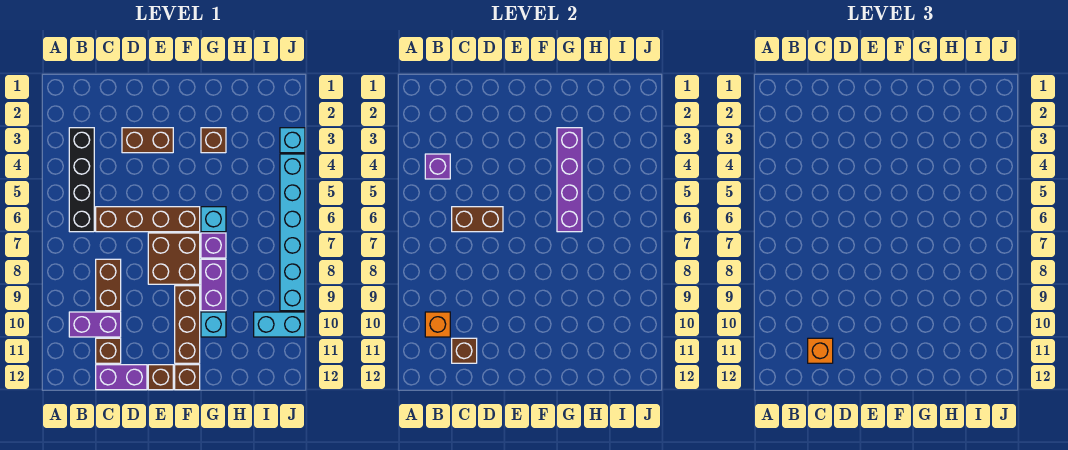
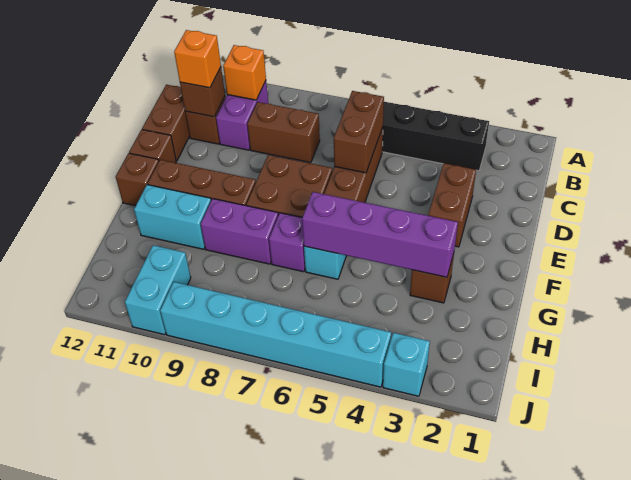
purple 1x1 brick [425,154,450,179] -> none
purple 1x2 brick [96,365,147,390] -> brown 1x2 brick [142,85,190,161]
cyan 1x1 brick [201,312,226,337] -> cyan 1x2 brick [134,185,211,249]

